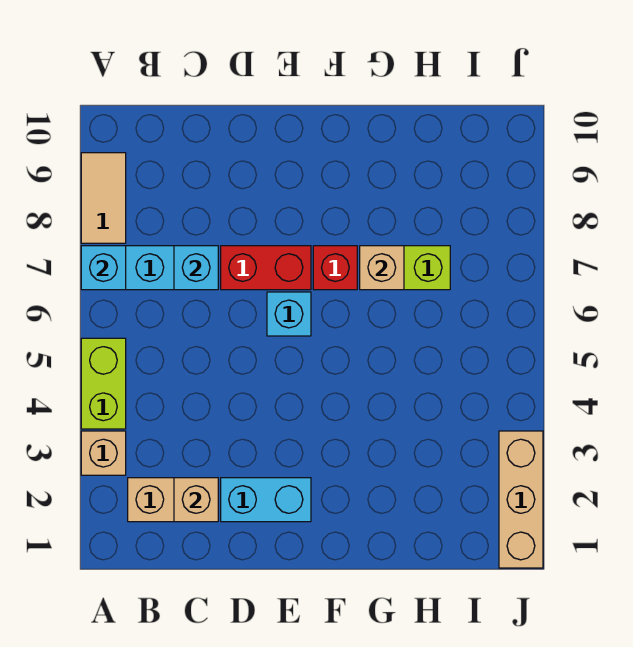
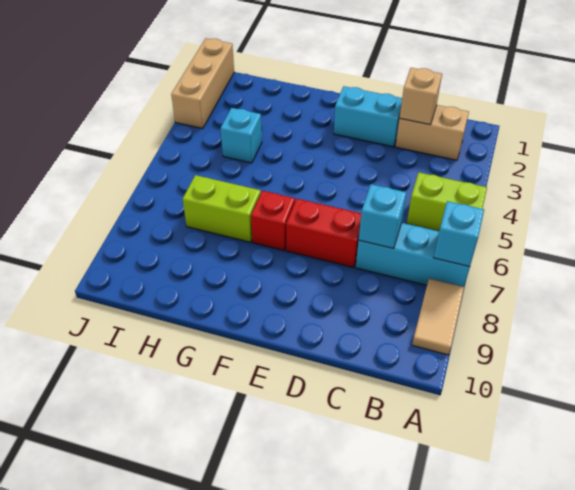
tan 1x1 brick [81,431,126,475] -> none
lime 1x2 brick [81,338,126,429] -> lime 1x2 brick turned to [407,172,487,231]
cyan 1x1 brick [267,292,311,336] -> cyan 1x1 brick moved to [221,108,262,163]
tan 1x1 brick [360,246,404,290] -> none

